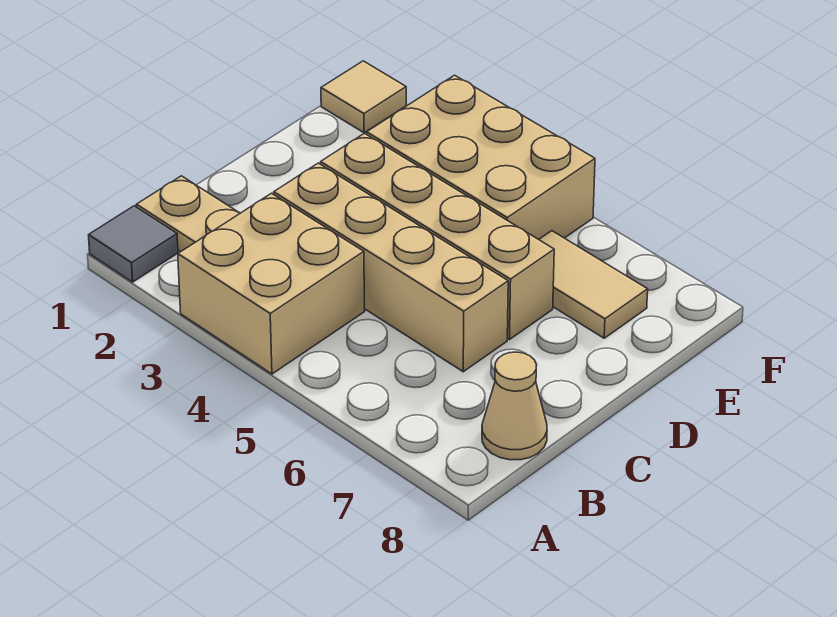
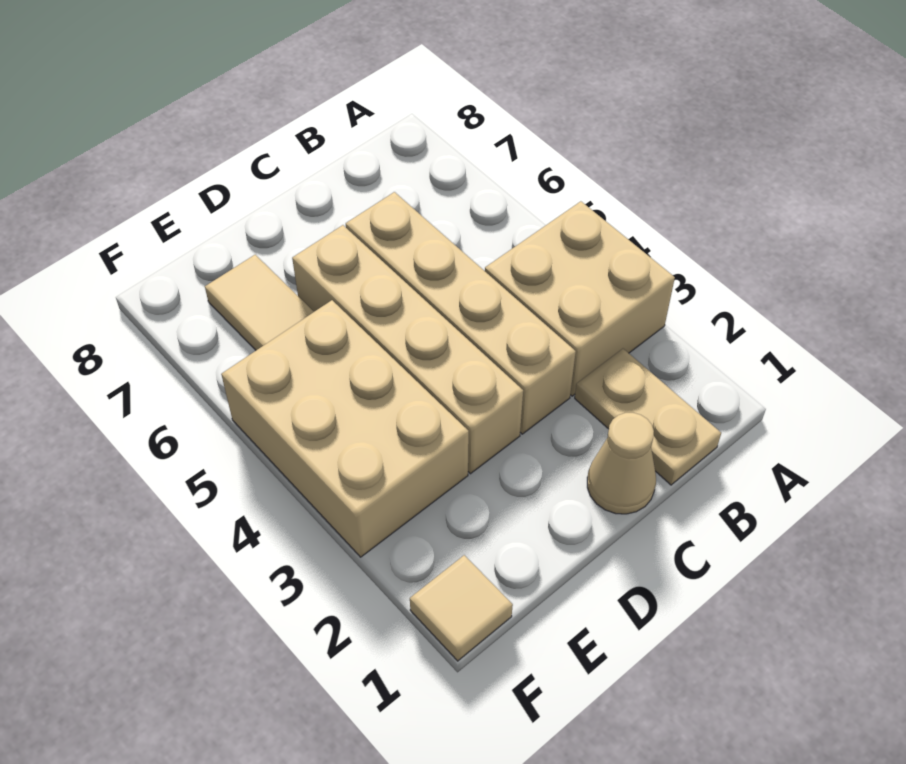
grey 1x1 tile [89,206,178,282] -> none
tan 1x1 cone [482,352,547,460] -> tan 1x1 cone moved to [587,413,656,514]

